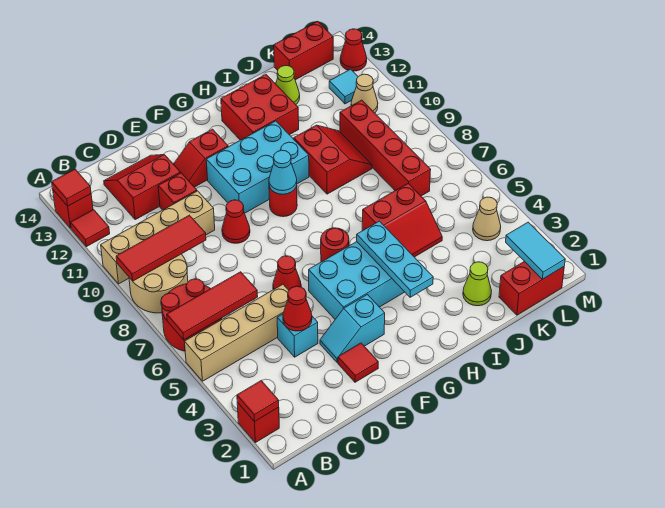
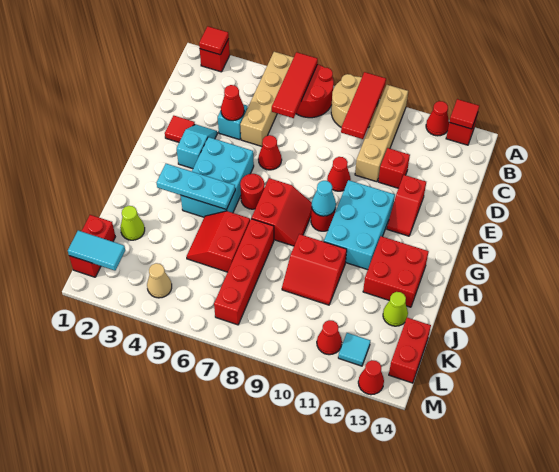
red 1x1 tile [70,210,110,247] -> red 1x1 cone [426,101,449,136]
red 2x2 slope [104,155,180,220] -> red 2x2 slope moved to [251,178,312,246]
red 1x2 slope [174,129,228,187] -> red 1x2 slope turned to [387,175,426,236]
red 1x4 brick [340,100,431,196] -> red 1x4 brick turned to [214,219,274,325]
tan 1x1 cone [351,74,378,113] -> red 1x1 cone [317,320,342,355]

